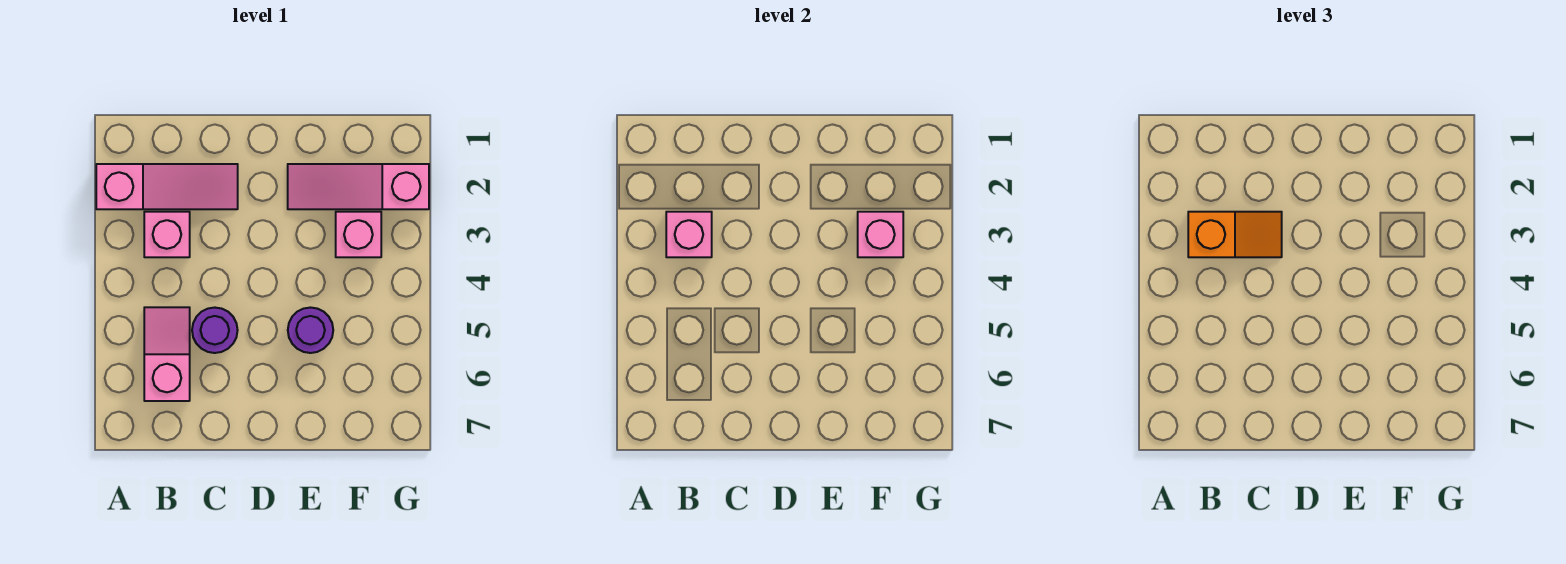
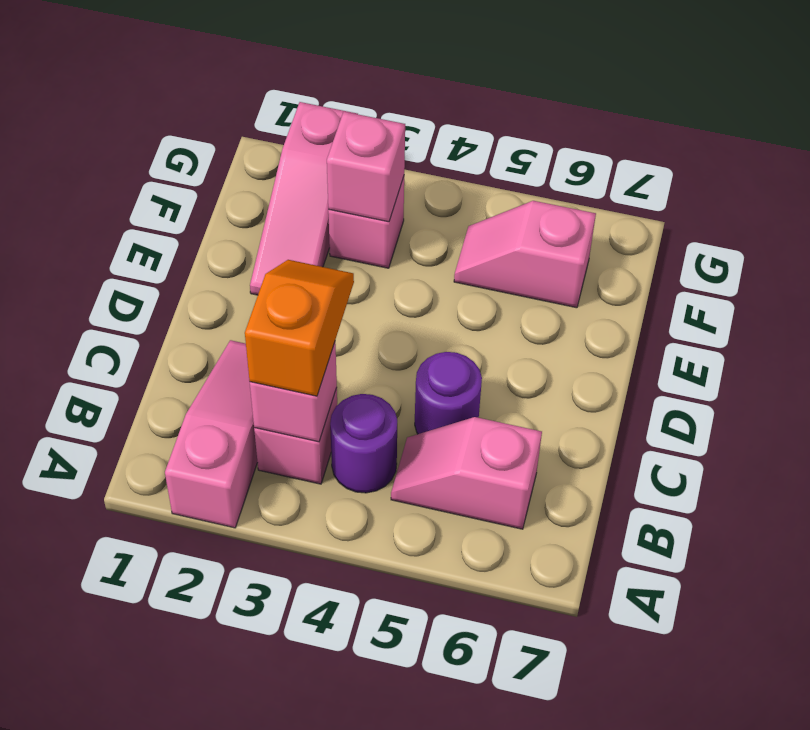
purple 1x1 round brick [288,308,333,353] -> purple 1x1 round brick moved to [330,394,397,493]
none -> pink 1x2 slope [454,201,596,308]

